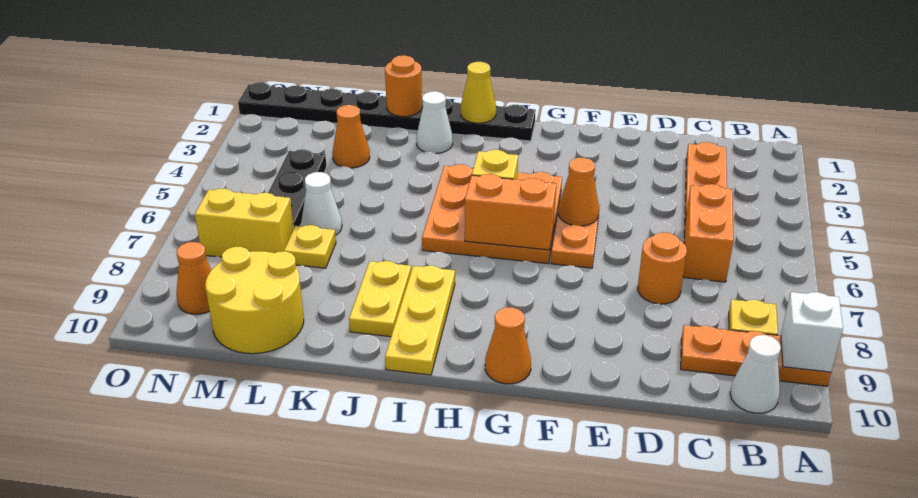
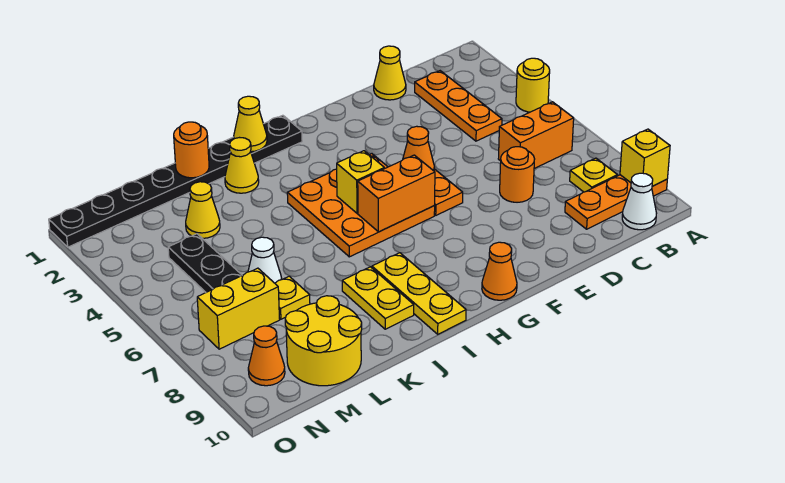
none -> yellow 1x1 round brick [516,58,550,112]
white 1x1 brick [781,292,843,372] -> yellow 1x1 brick [620,129,670,186]
orange 1x2 brick [683,184,734,282] -> orange 1x2 brick turned to [498,102,574,169]
none -> yellow 1x1 cone [374,46,406,100]
white 1x1 cone [416,91,453,153] -> yellow 1x1 cone [225,138,259,193]
orange 1x1 cone [332,105,370,168] -> yellow 1x1 cone [186,182,220,238]

